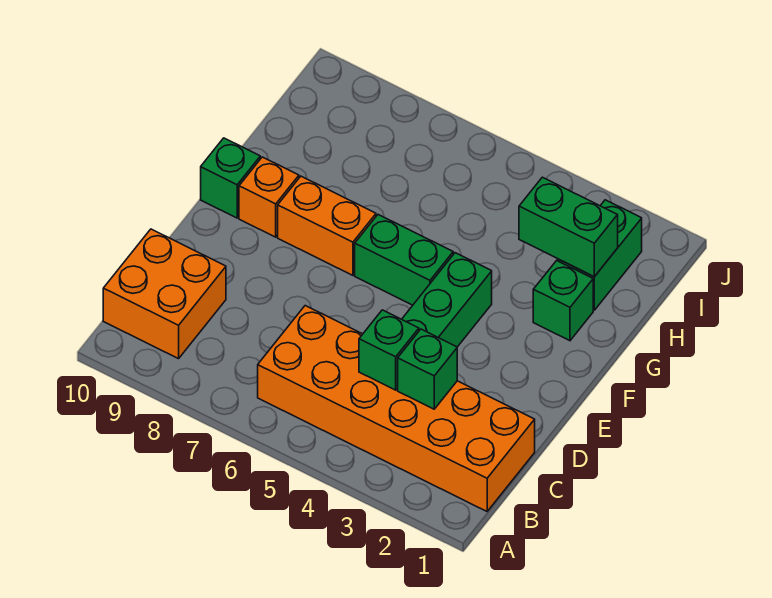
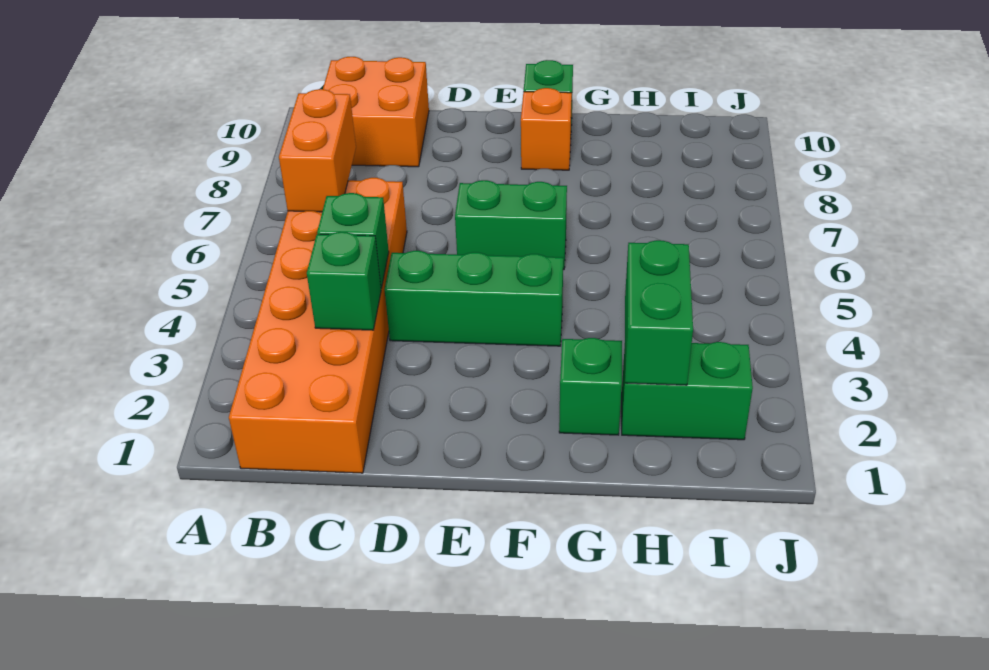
green 1x2 brick [355,215,453,305] -> green 1x2 brick turned to [455,180,567,270]
orange 1x2 brick [278,176,376,275] -> orange 1x2 brick moved to [279,89,356,212]

